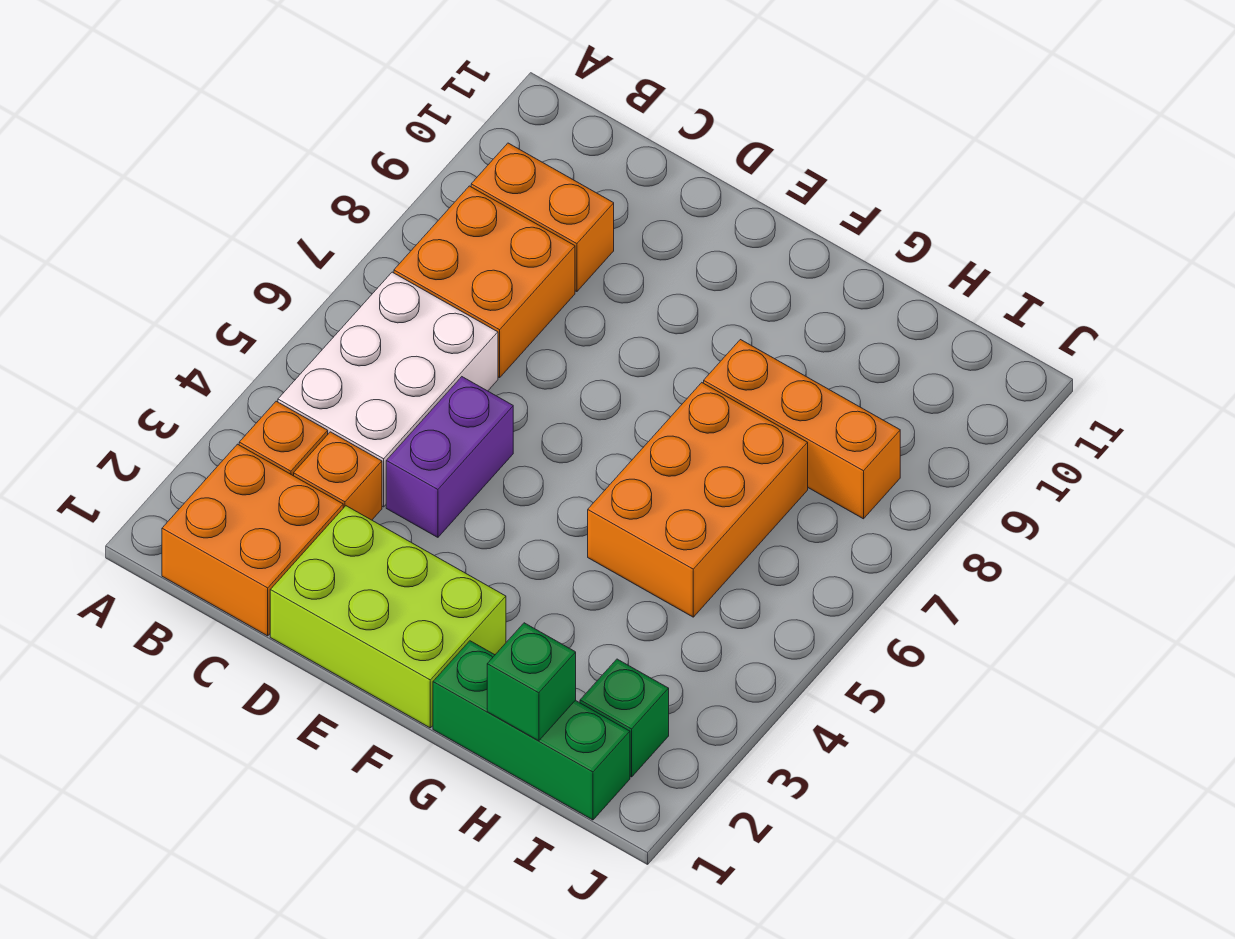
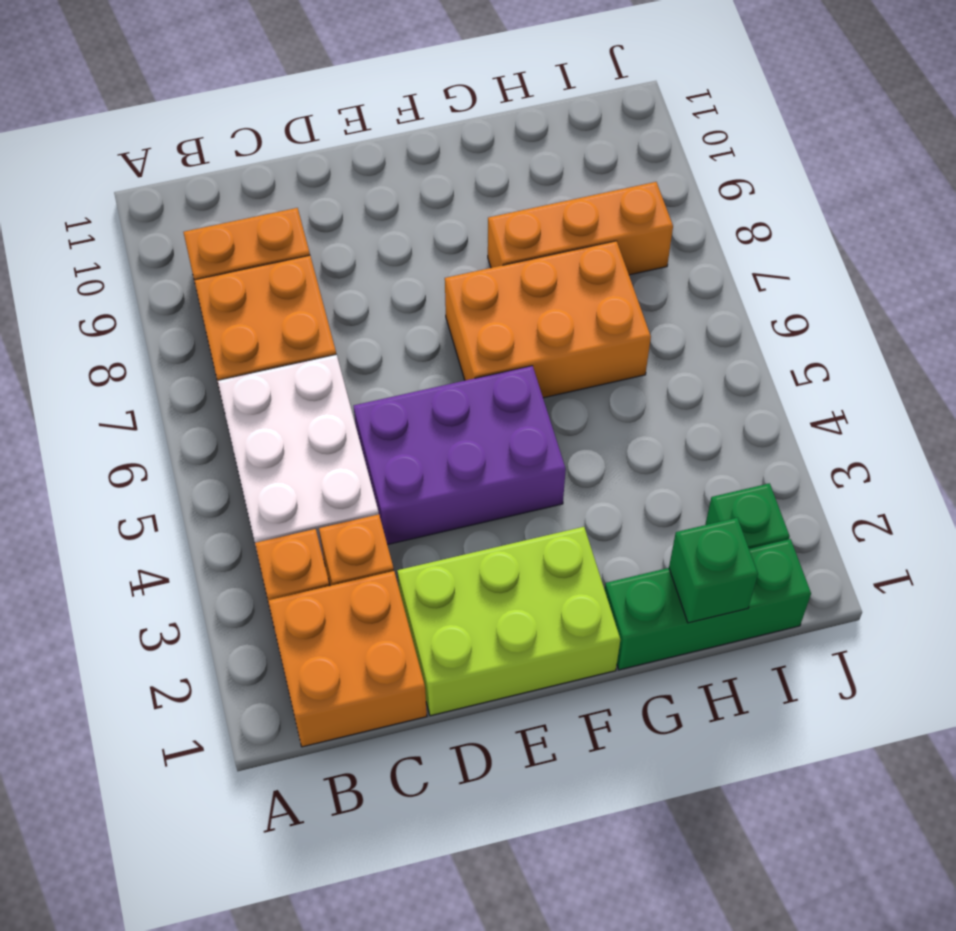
purple 1x2 brick [386,377,513,537] -> purple 2x3 brick [354,366,566,545]
orange 2x3 brick [588,383,808,617] -> orange 2x3 brick turned to [445,241,651,398]

